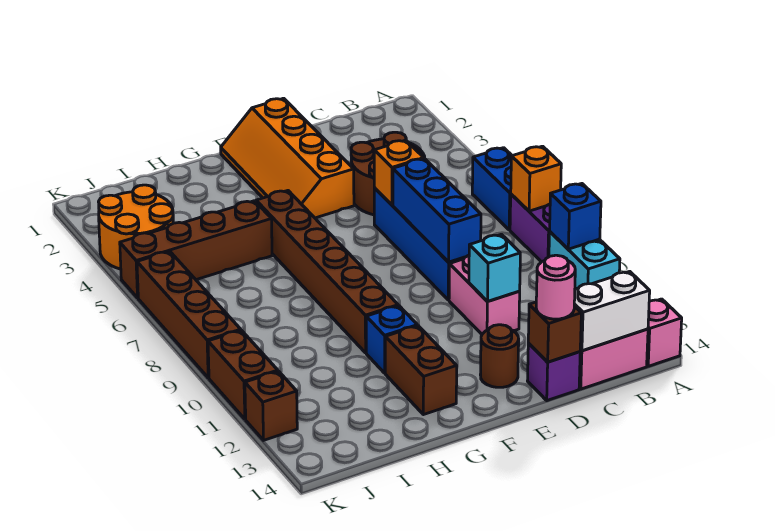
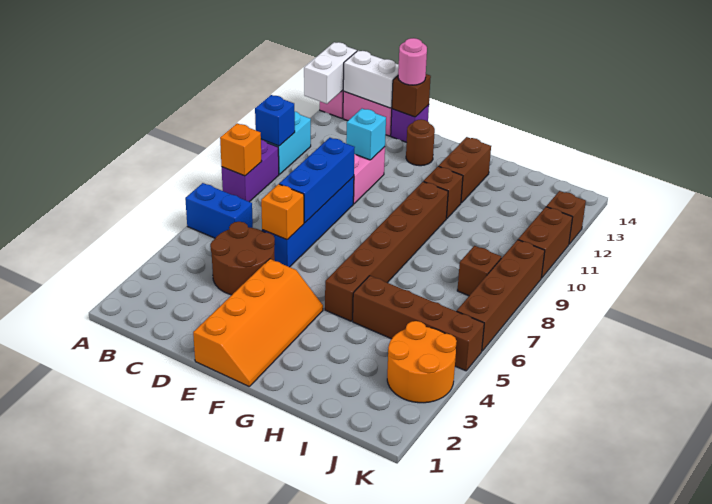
blue 1x2 brick [472,148,512,230] -> blue 1x2 brick turned to [185,183,253,238]
none -> white 1x2 brick [304,42,357,104]
blue 1x1 brick [366,306,417,373] -> brown 1x1 brick [424,166,463,219]
none -> brown 1x1 brick [457,246,501,296]

